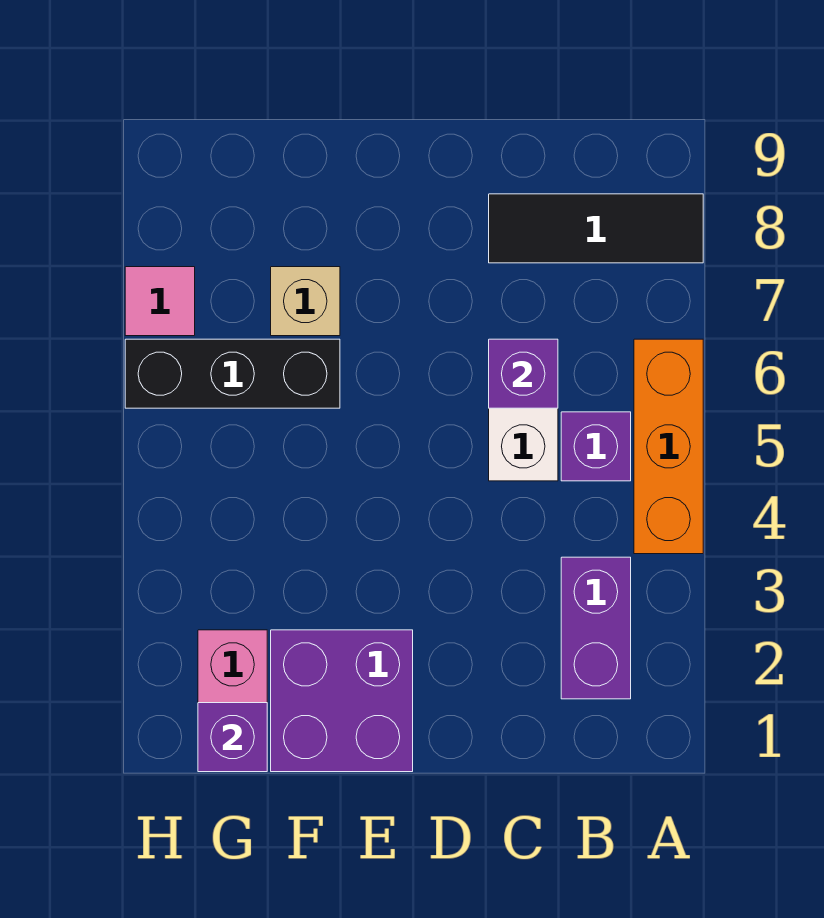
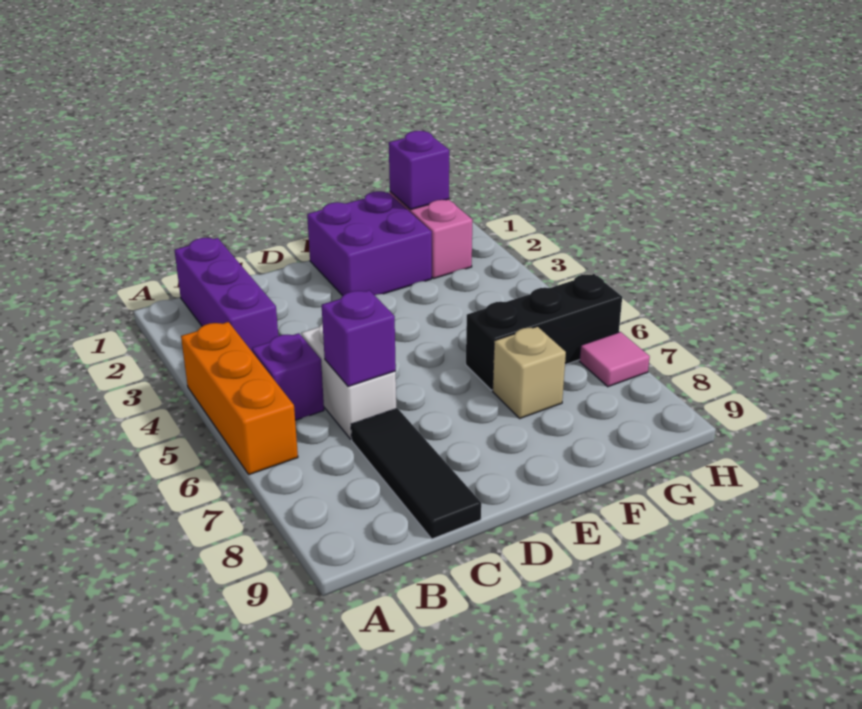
black 1x3 tile [489,194,703,263] -> black 1x3 tile turned to [351,408,481,539]
purple 1x2 brick [561,557,631,699] -> purple 1x3 brick [175,238,278,351]

